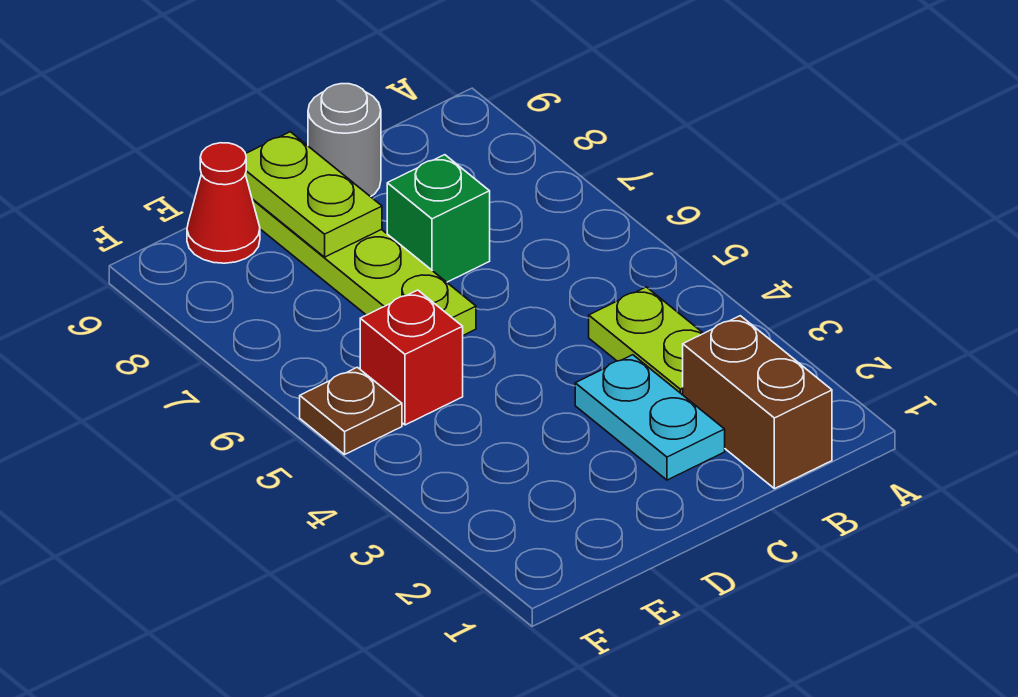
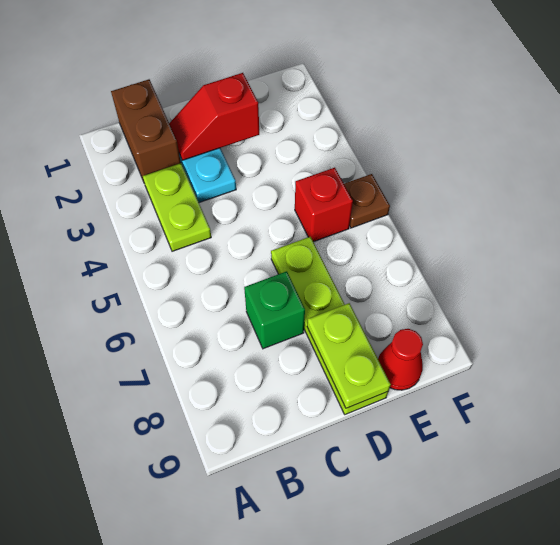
none -> red 1x2 slope [169,73,259,160]
grey 1x1 round brick [308,84,381,197] -> none

